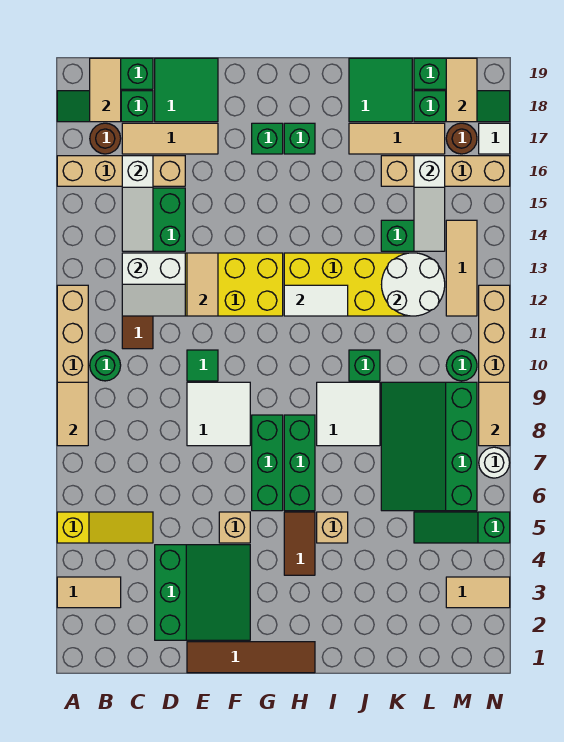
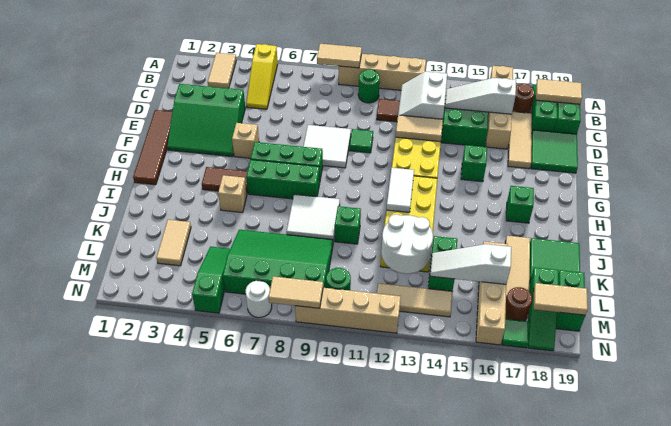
green 1x1 brick [252,123,283,154] -> green 1x1 brick moved to [461,145,487,182]
tan 1x2 tile [446,577,510,608] -> tan 1x2 tile moved to [157,220,191,266]
white 1x1 tile [479,123,510,154] -> green 1x1 tile [502,319,529,348]

